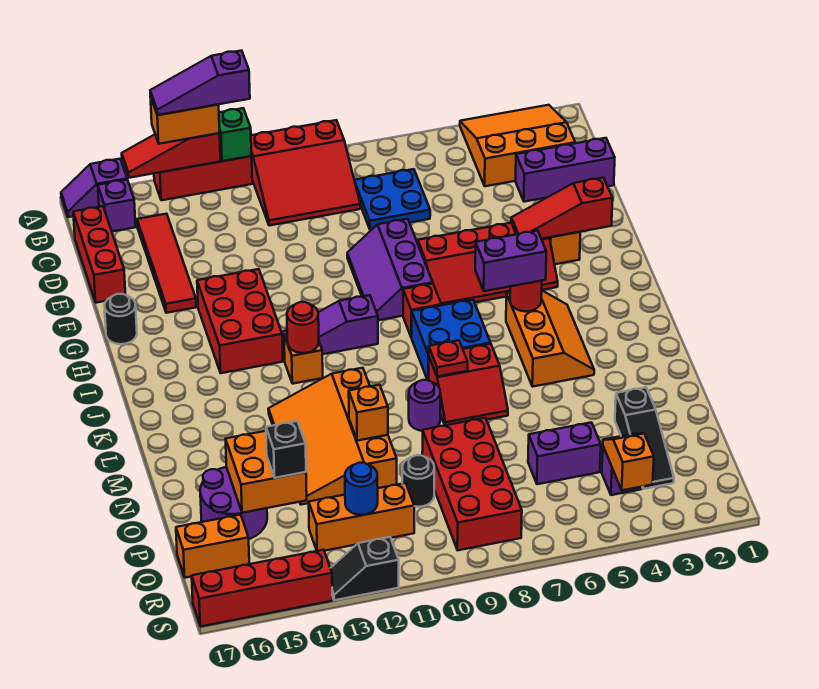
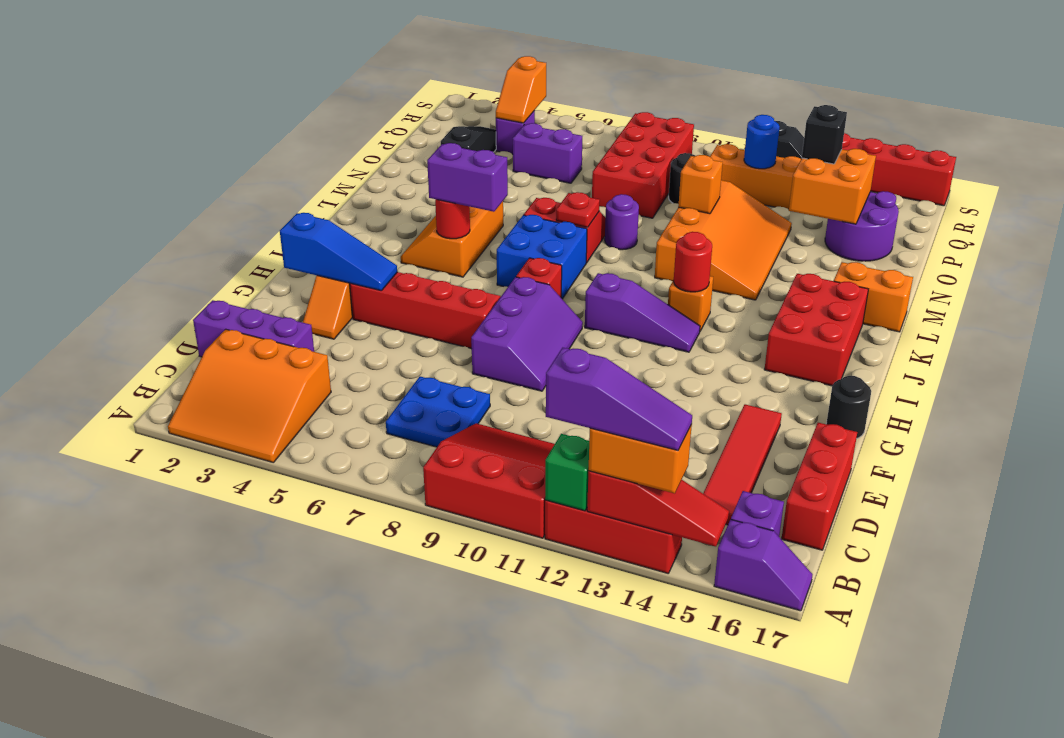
red 1x3 slope [511,178,612,239] -> blue 1x3 slope [280,213,397,291]
red 2x3 brick [197,269,283,373] -> red 2x3 brick moved to [764,274,868,386]
orange 1x2 brick [176,515,249,578] -> orange 1x2 brick moved to [834,262,913,332]

